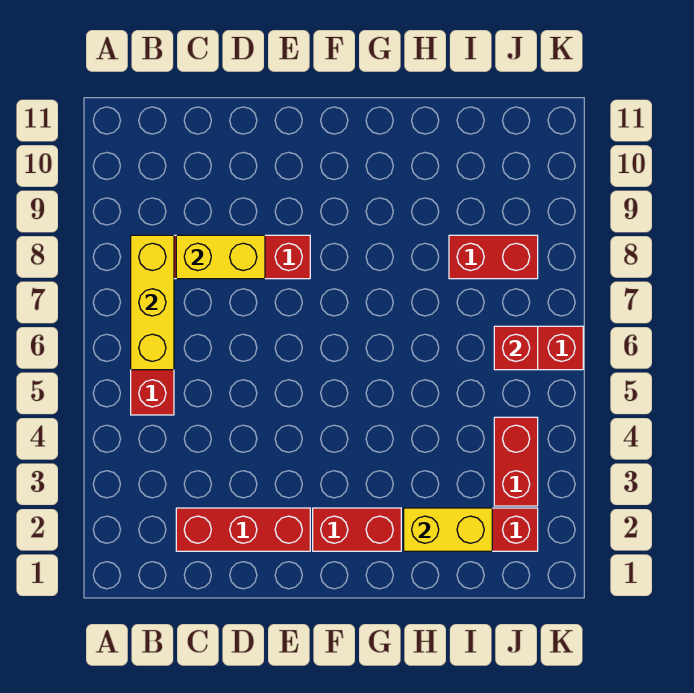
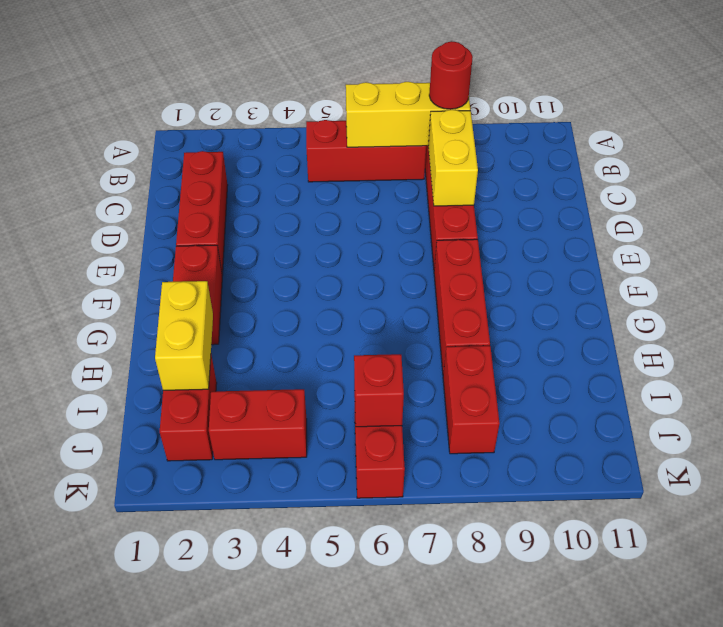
none -> red 1x1 round brick [429,41,473,109]
none -> red 1x3 brick [434,239,490,373]

